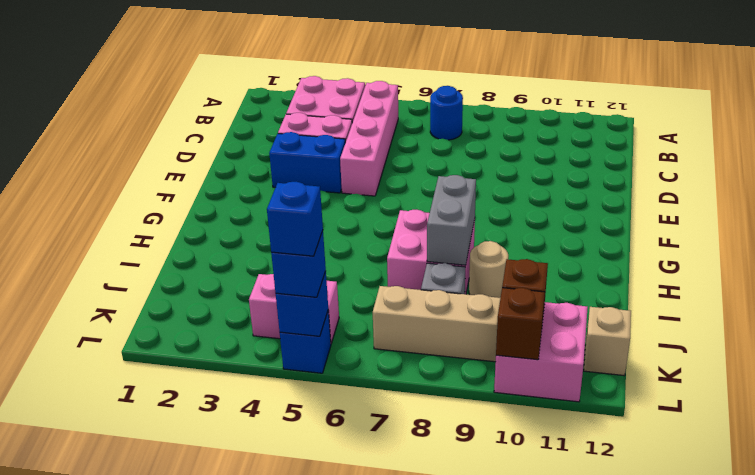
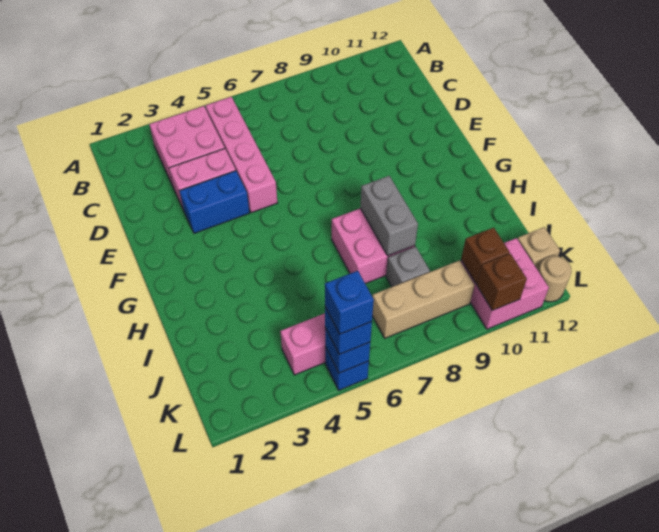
blue 1x1 round brick [430,86,463,140] -> none
tan 1x1 round brick [469,241,508,298] -> tan 1x1 round brick moved to [539,256,571,302]

